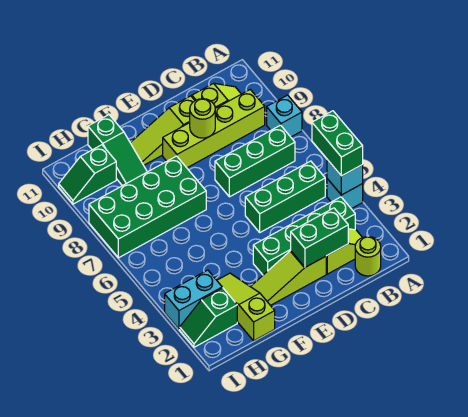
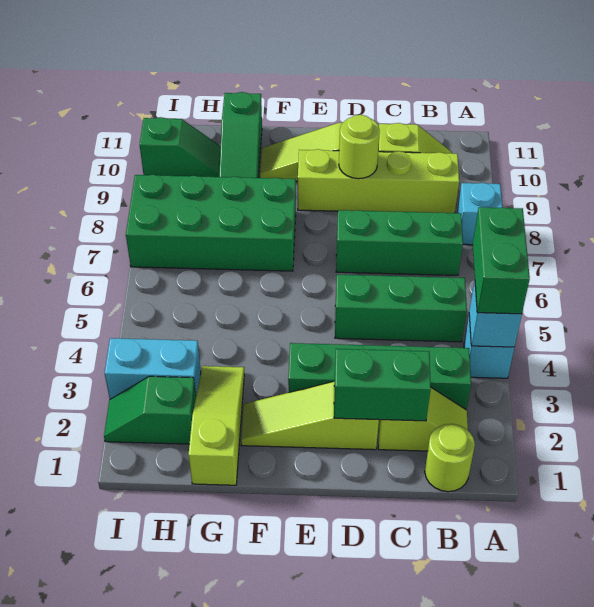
green 1x2 slope [59,145,116,204] -> green 1x2 slope turned to [140,117,221,177]

